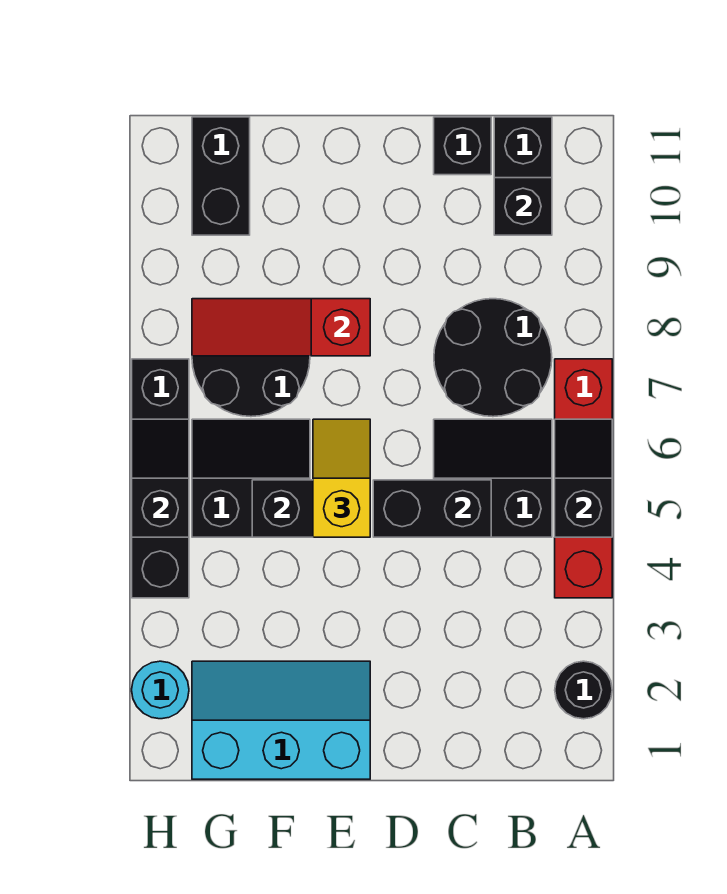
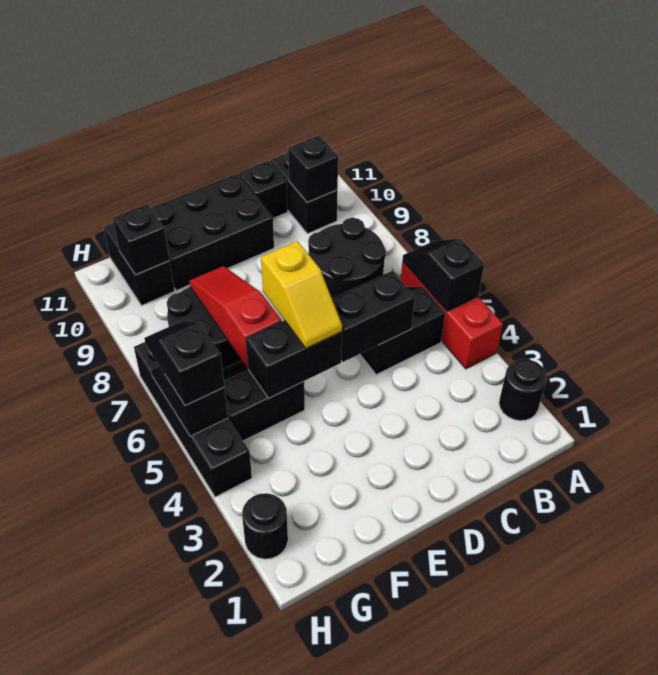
red 1x4 brick [555,359,612,598] -> red 1x3 brick [401,262,503,369]
none -> black 2x3 brick [151,174,274,291]
cyan 2x3 slope [192,661,370,779] -> none
yellow 1x2 slope [313,419,370,537] -> yellow 1x2 slope turned to [261,241,342,348]
red 1x3 slope [192,299,370,356] -> red 1x3 slope turned to [189,266,282,368]
none -> black 1x1 brick [113,204,170,275]
cyan 1x1 round brick [132,661,189,719] -> black 1x1 round brick [242,493,288,559]
none -> black 1x2 slope [144,321,224,406]

